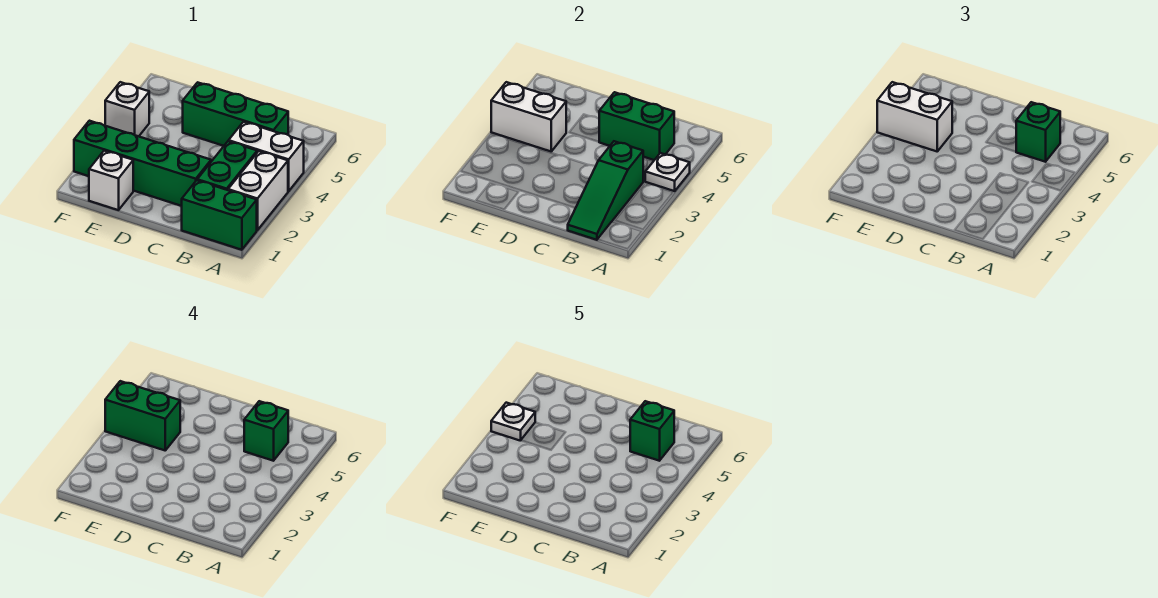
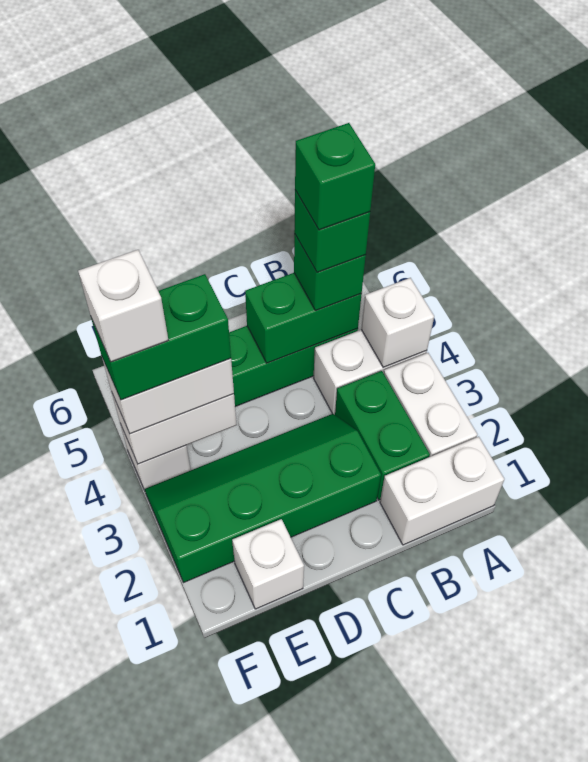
green 1x2 brick [182,180,257,250] -> white 1x2 brick [380,437,504,545]
white 1x1 plate [645,153,690,191] -> white 1x1 brick [361,278,434,367]
green 1x3 slope [568,141,643,240] -> none
white 1x1 plate [491,403,535,441] -> white 1x1 brick [78,250,168,362]

